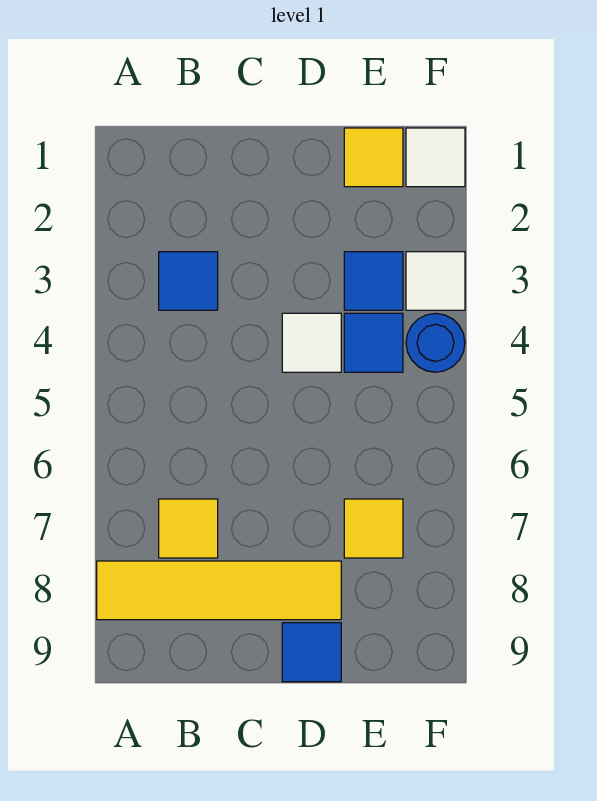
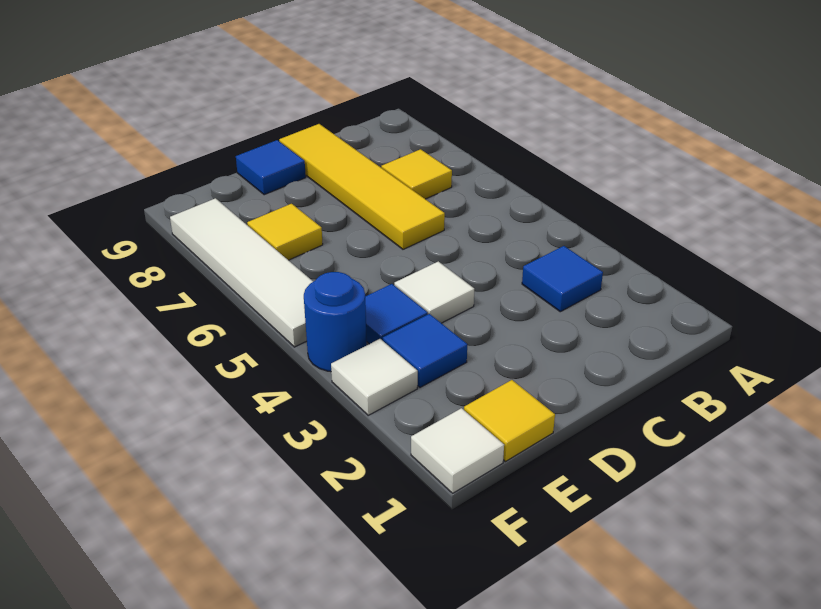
yellow 1x4 tile [97,561,341,620] -> yellow 1x4 tile turned to [279,124,445,249]
none -> white 1x4 tile [170,198,313,347]

